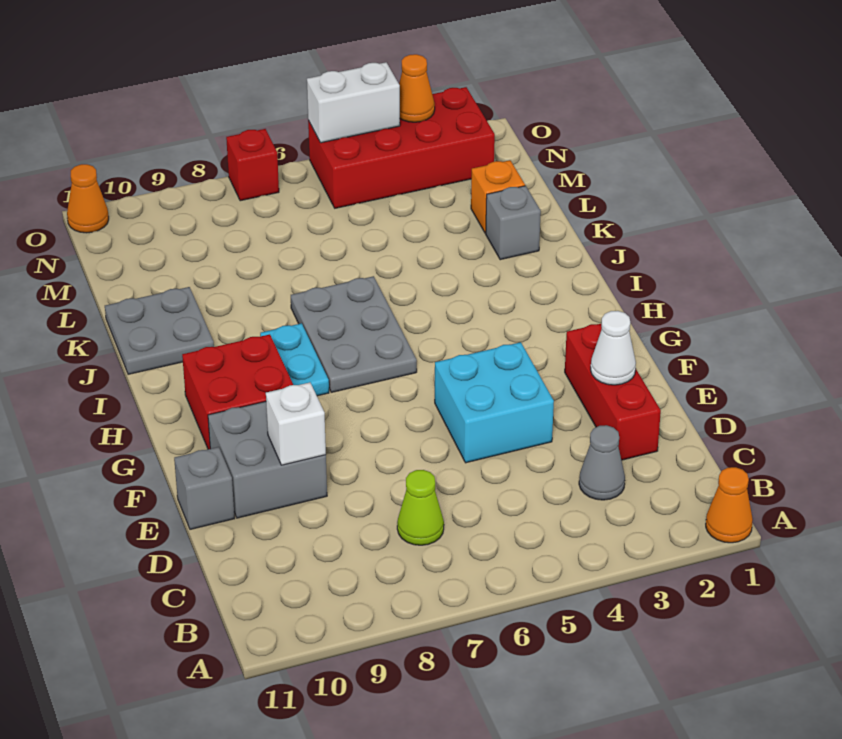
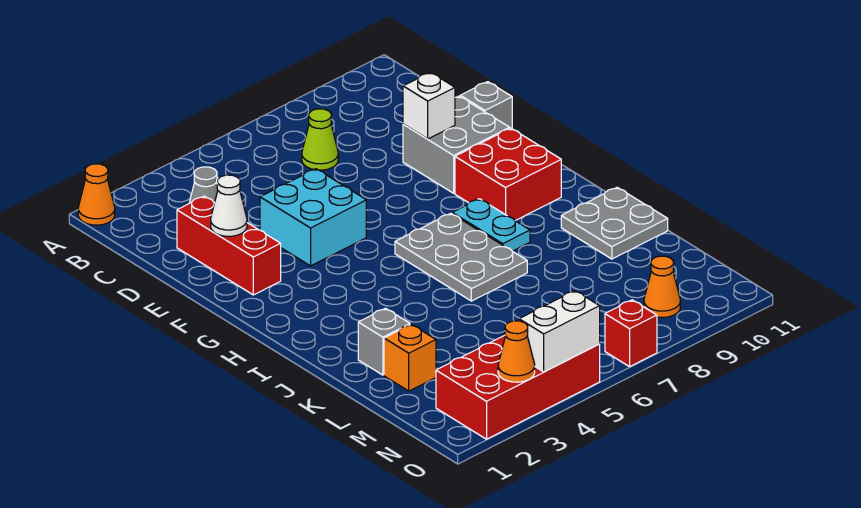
orange 1x1 cone [67,164,109,233] -> orange 1x1 cone moved to [644,256,680,317]

